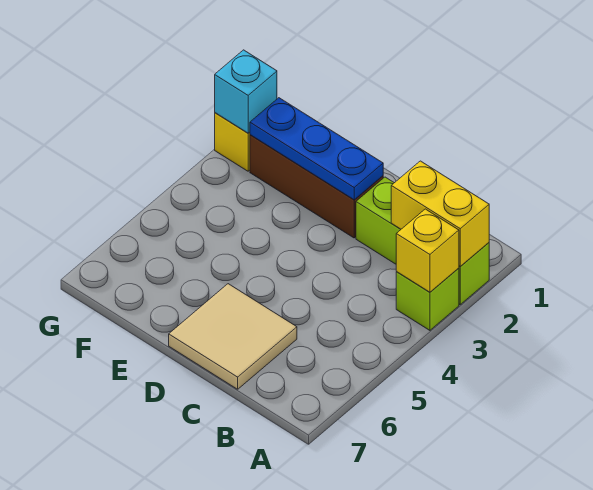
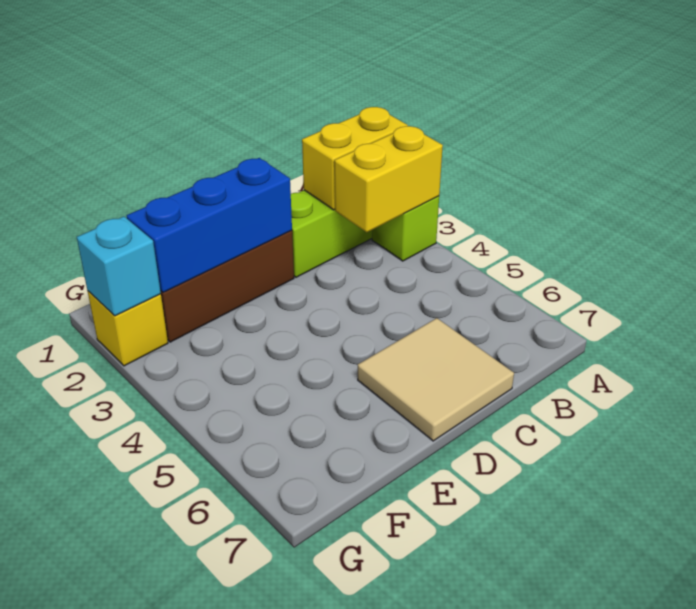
yellow 1x1 brick [396,209,459,292] -> yellow 1x2 brick [335,126,443,232]
blue 1x3 plate [250,98,383,200] -> blue 1x3 brick [127,158,292,292]

